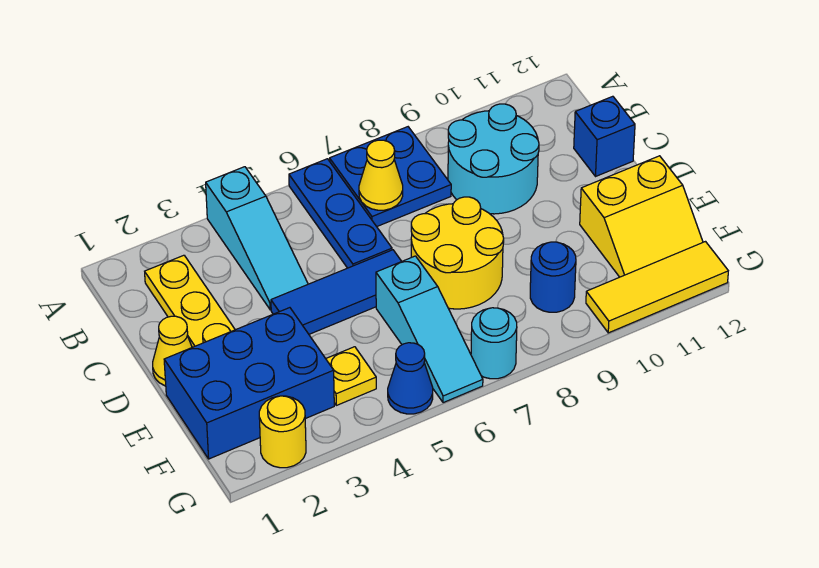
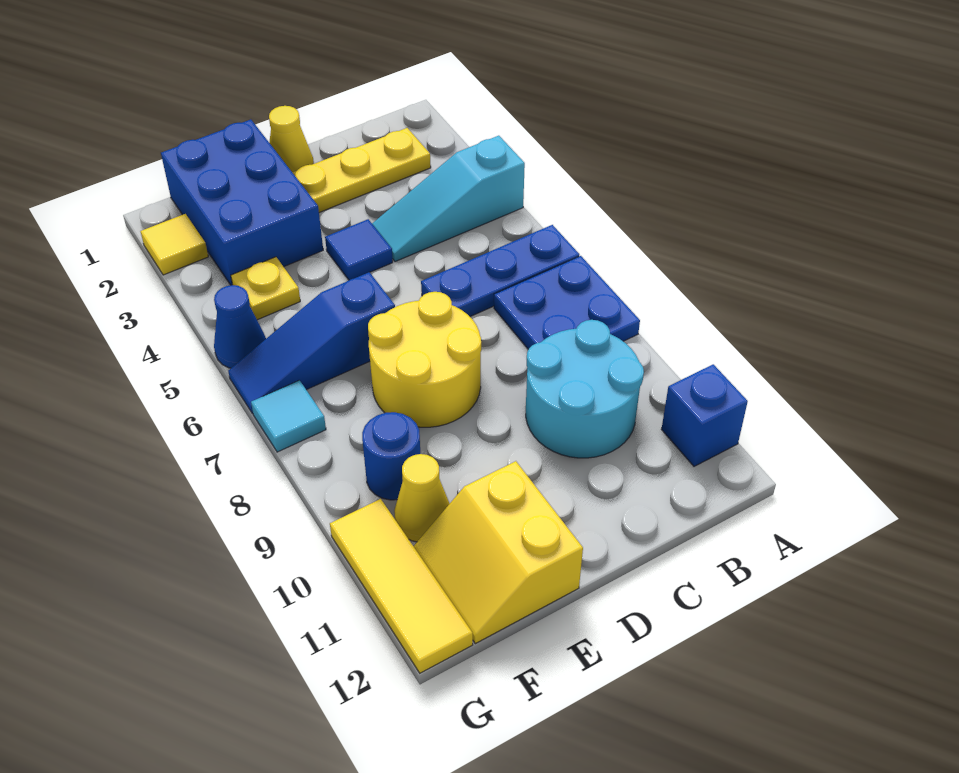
yellow 1x1 cone [359,140,403,210] -> yellow 1x1 cone moved to [394,454,450,542]
blue 1x1 brick [574,96,635,176] -> blue 1x1 brick moved to [661,364,748,466]
blue 1x3 tile [271,250,402,334] -> blue 1x1 tile [325,219,393,280]
cyan 1x3 slope [376,256,483,403] -> blue 1x3 slope [228,272,395,414]
yellow 1x1 round brick [259,396,306,468] -> yellow 1x1 tile [140,214,208,275]
cyan 1x1 round brick [471,308,517,379] -> cyan 1x1 tile [251,380,326,452]

